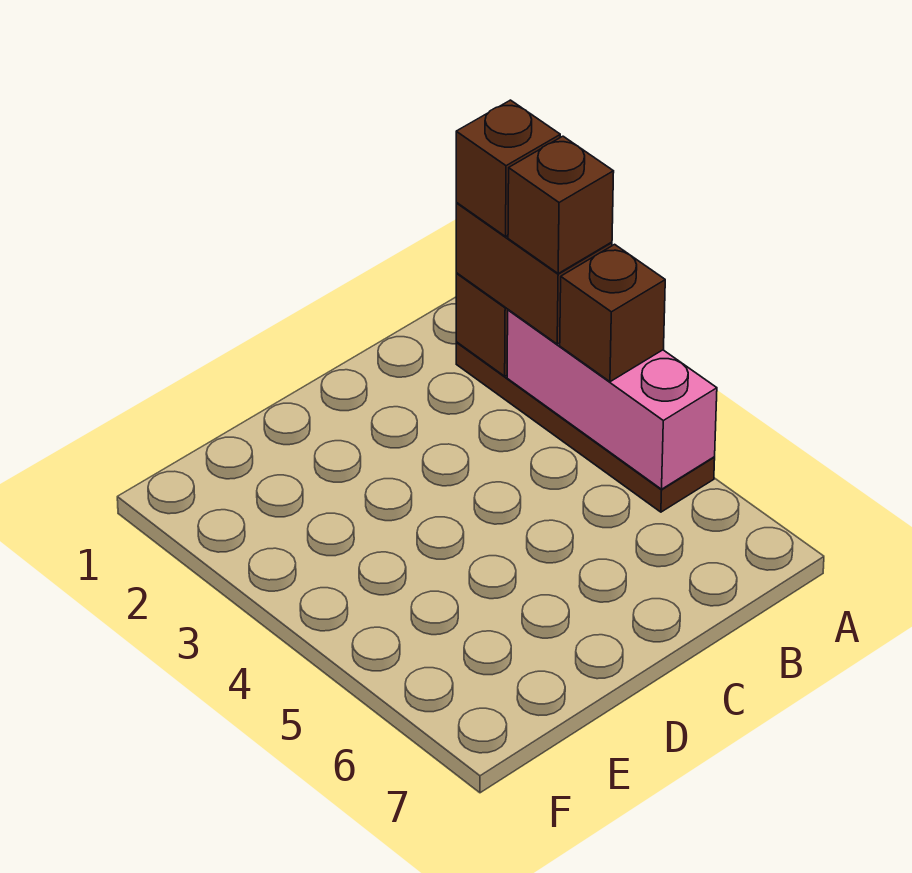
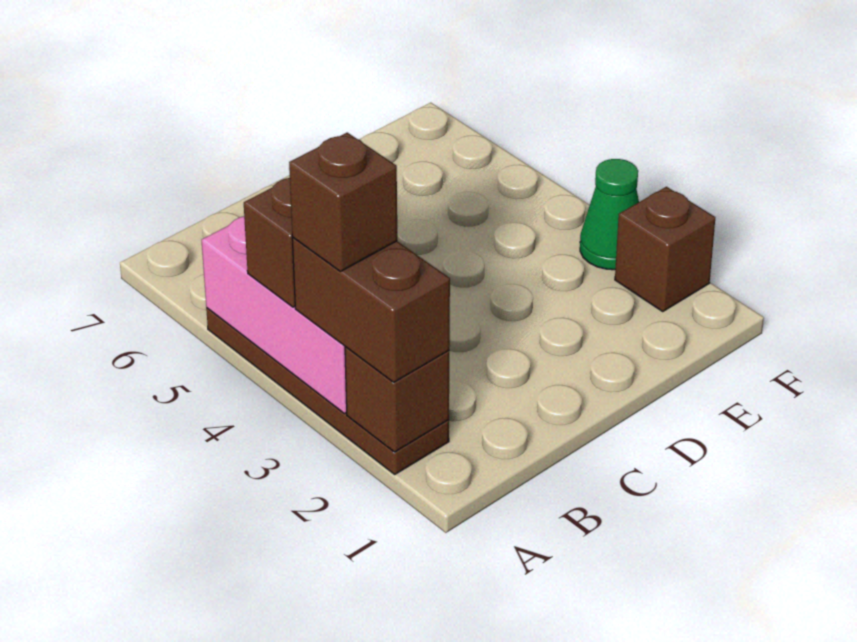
brown 1x1 brick [456,100,560,237] -> brown 1x1 brick moved to [615,187,715,311]
none -> green 1x1 cone [580,159,639,270]

